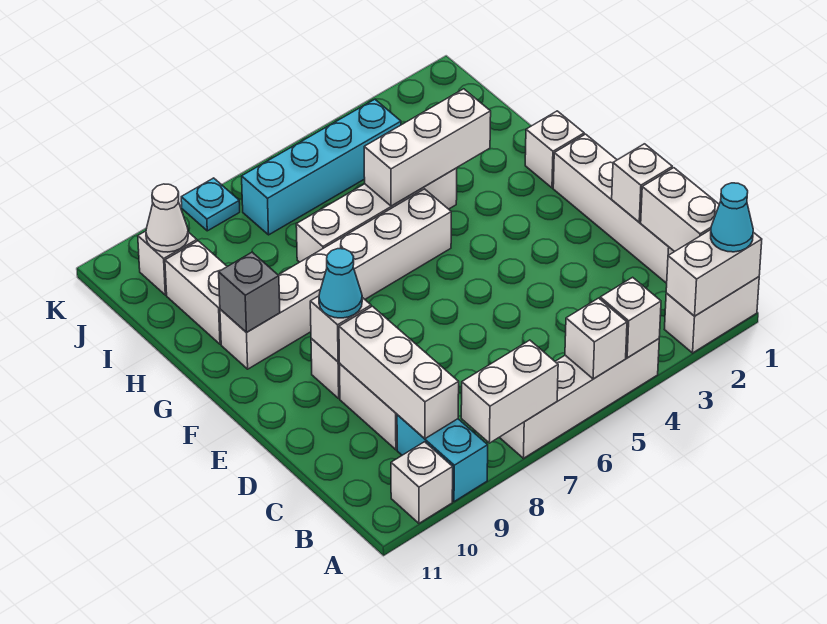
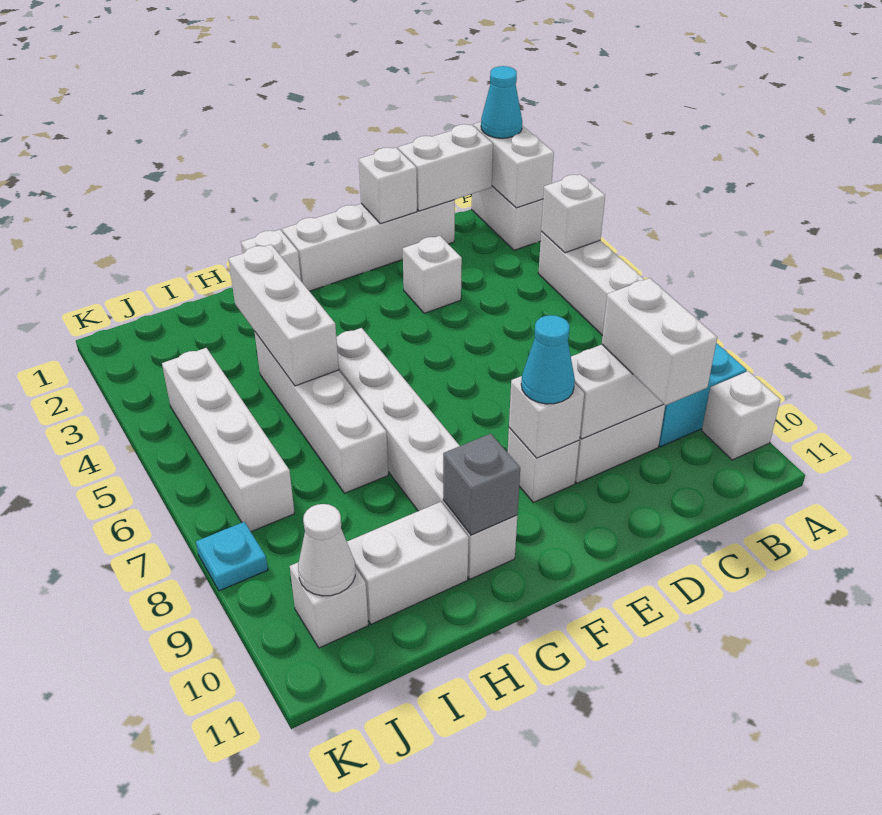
white 1x1 brick [565,298,627,379] -> white 1x1 brick moved to [403,236,462,313]
white 1x2 brick [461,340,558,443] -> white 1x2 brick moved to [602,278,717,406]
cyan 1x4 brick [242,99,401,235] -> white 1x4 brick [162,348,295,532]

